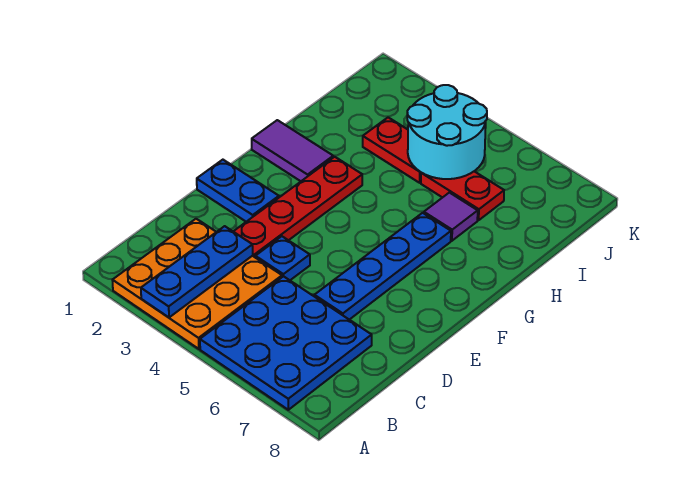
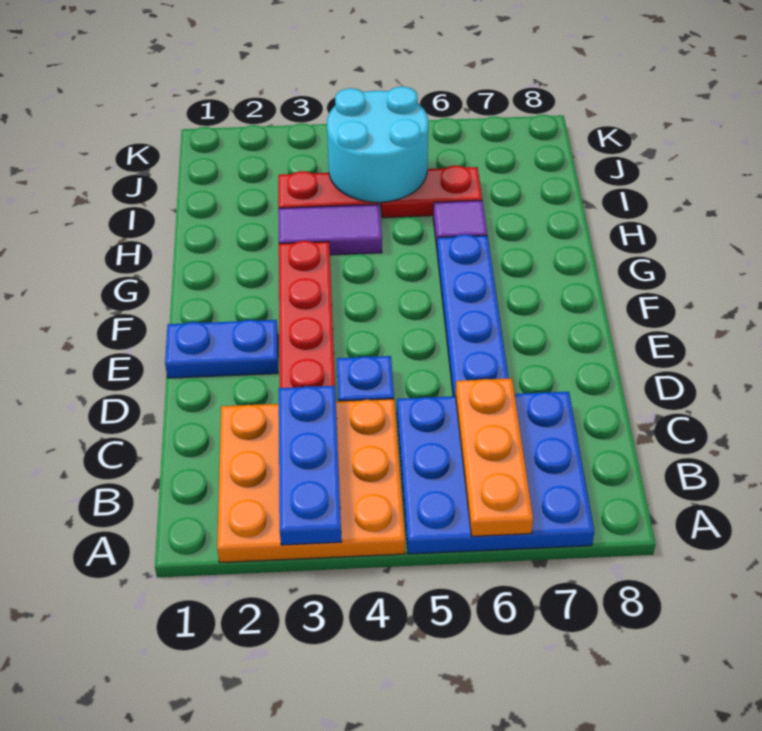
none -> orange 1x3 plate [455,378,533,536]
purple 1x2 tile [252,120,333,181] -> purple 1x2 tile moved to [278,204,382,255]

